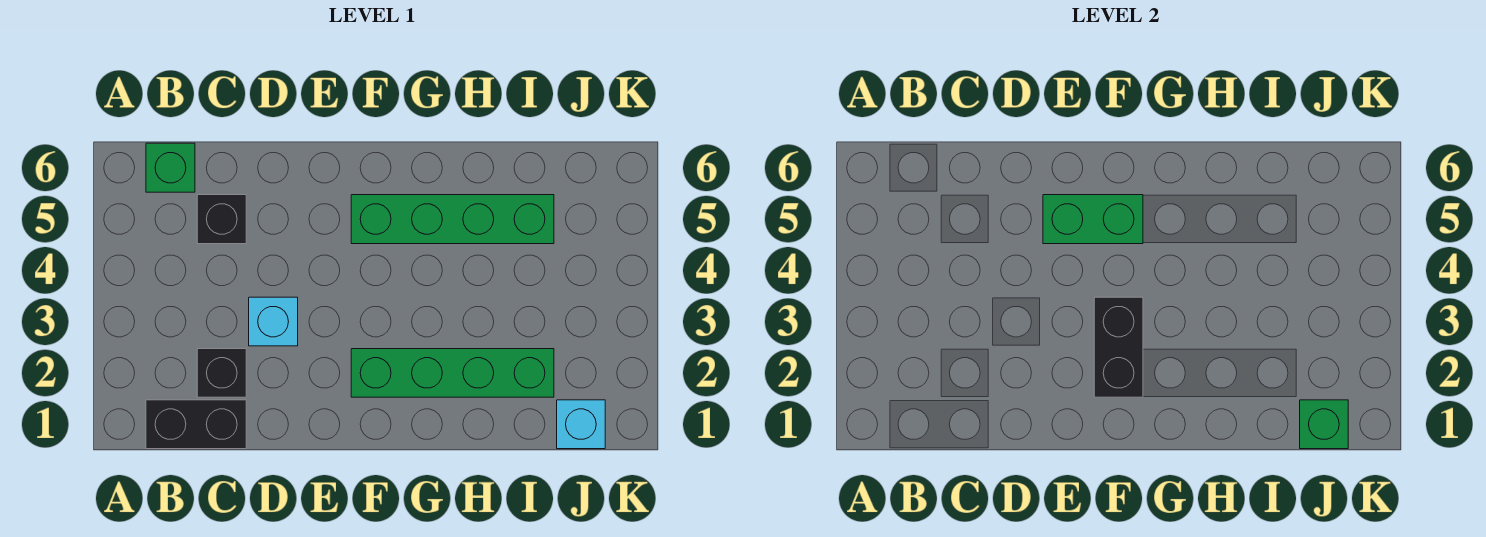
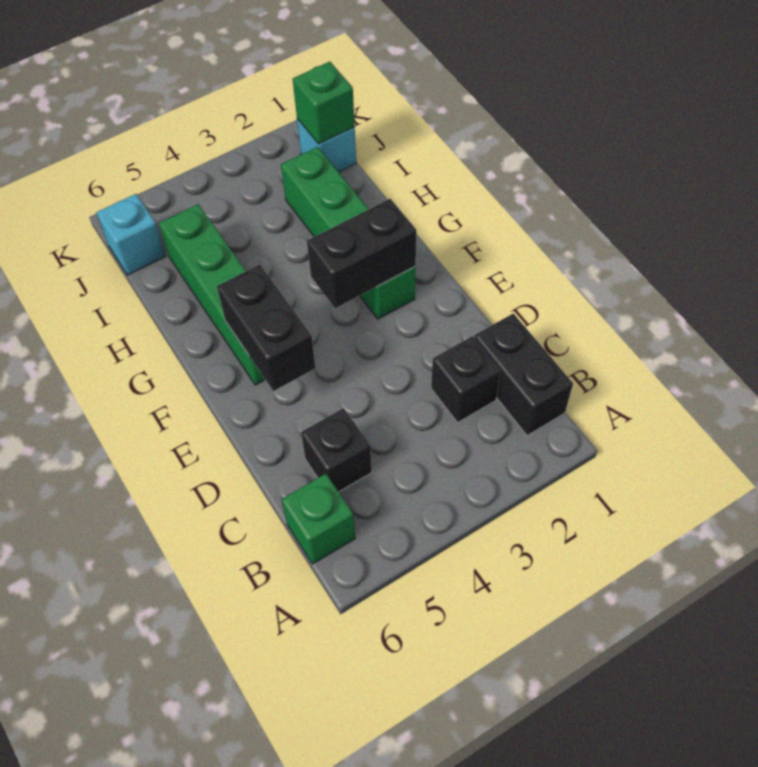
cyan 1x1 brick [249,297,298,346] -> cyan 1x1 brick moved to [96,194,166,275]
green 1x2 brick [1043,195,1143,244] -> black 1x2 brick [217,265,316,391]

